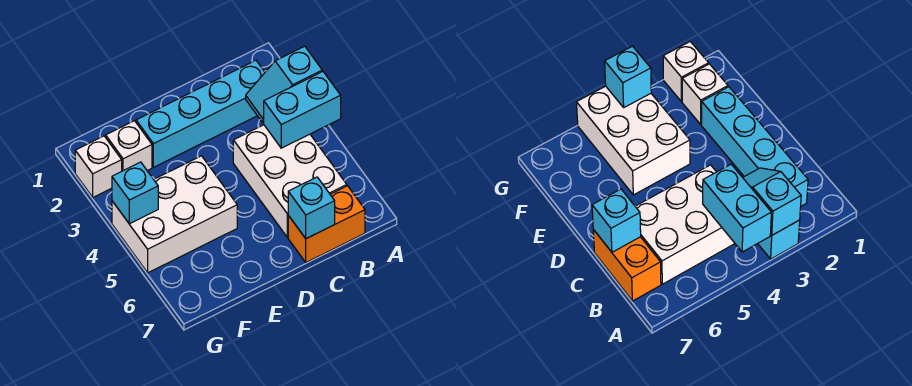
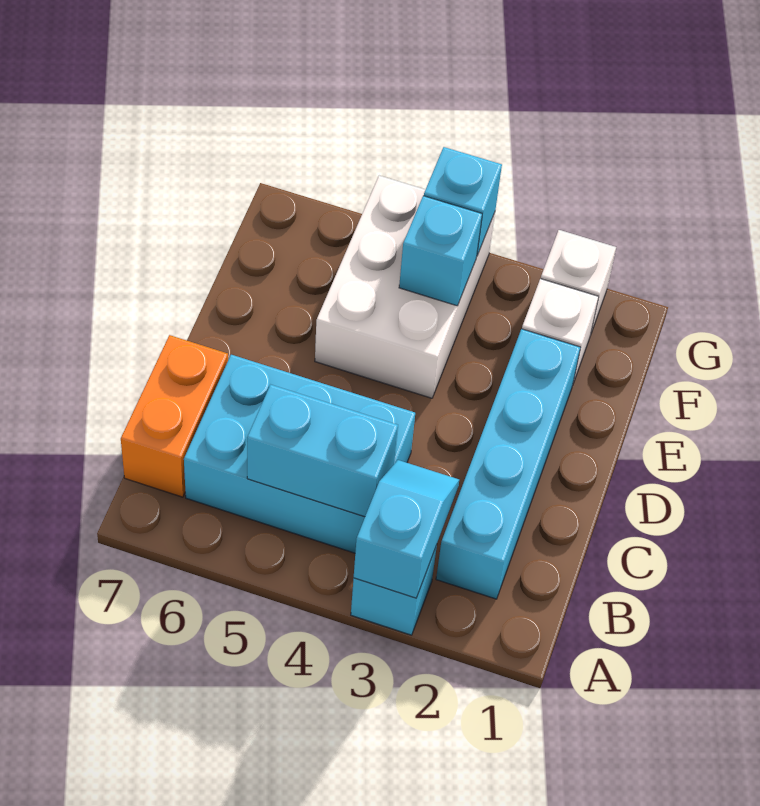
cyan 1x2 brick [264,71,341,148] -> cyan 1x2 brick turned to [247,385,398,517]
white 2x3 brick [233,125,347,238] -> cyan 2x3 brick [184,355,415,553]
cyan 1x1 brick [288,177,335,239] -> cyan 1x1 brick moved to [399,196,482,306]

